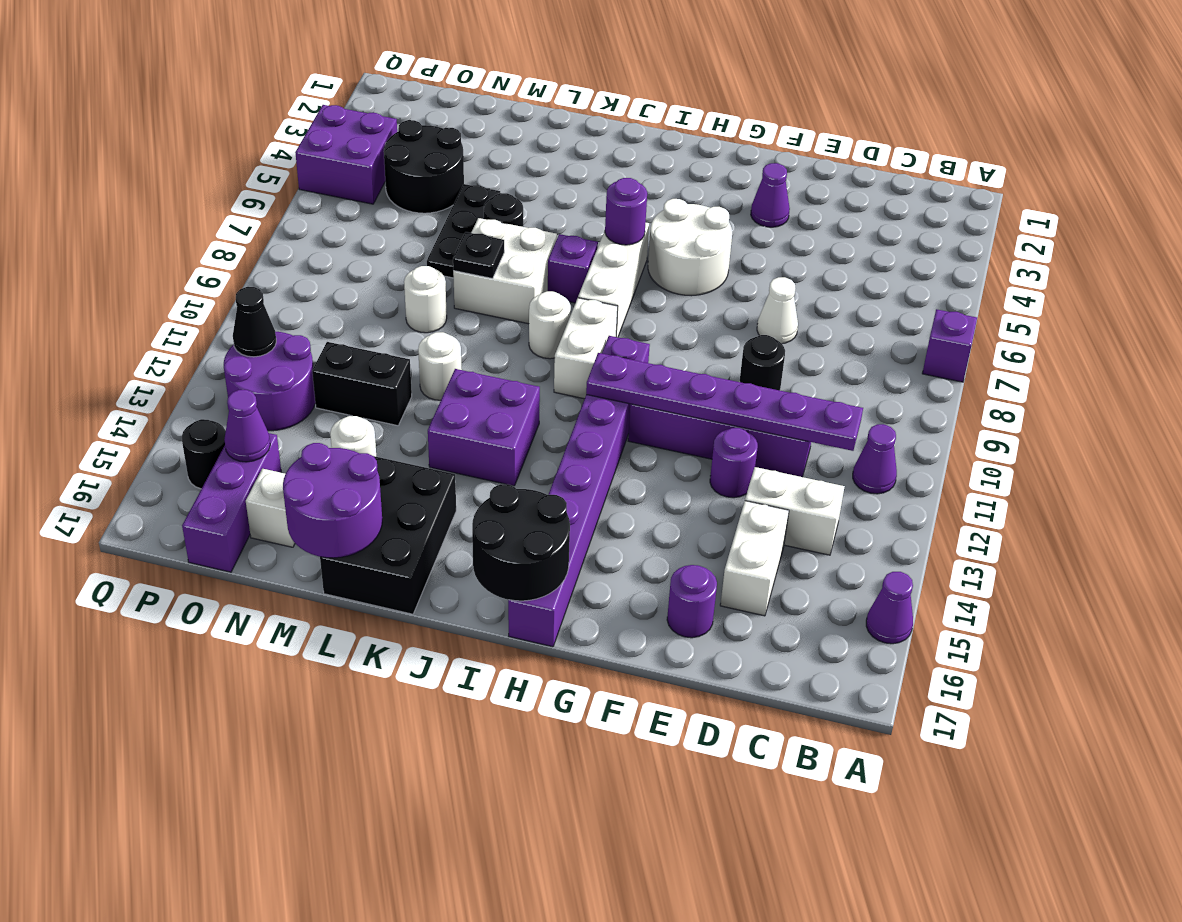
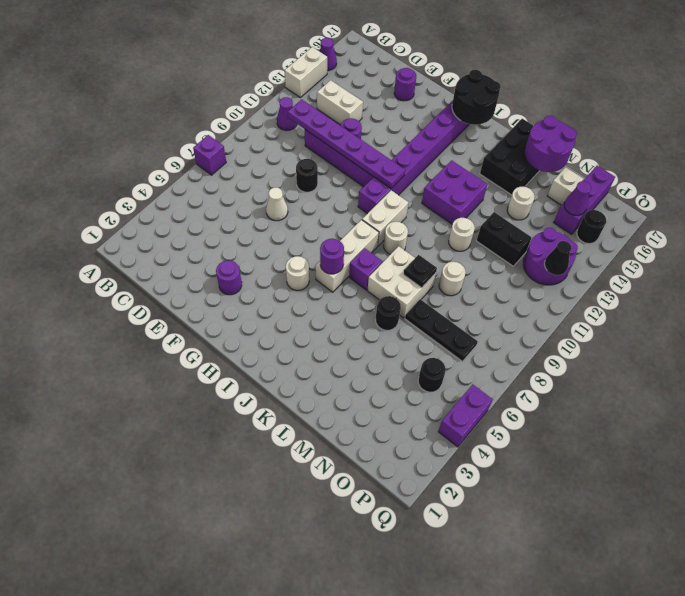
white 1x2 brick [720,501,789,616] -> white 1x2 brick moved to [285,47,327,97]
purple 1x1 cone [751,163,790,227] -> purple 1x1 round brick [216,261,242,295]
white 2x2 round brick [648,199,732,296] -> white 1x1 round brick [286,256,309,290]
black 1x3 plate [427,184,500,278] -> black 1x3 plate turned to [405,299,478,361]
black 2x2 round brick [384,120,464,213] -> black 1x1 round brick [418,358,446,392]
purple 2x2 brick [295,105,397,204] -> purple 1x2 brick [438,384,493,447]

